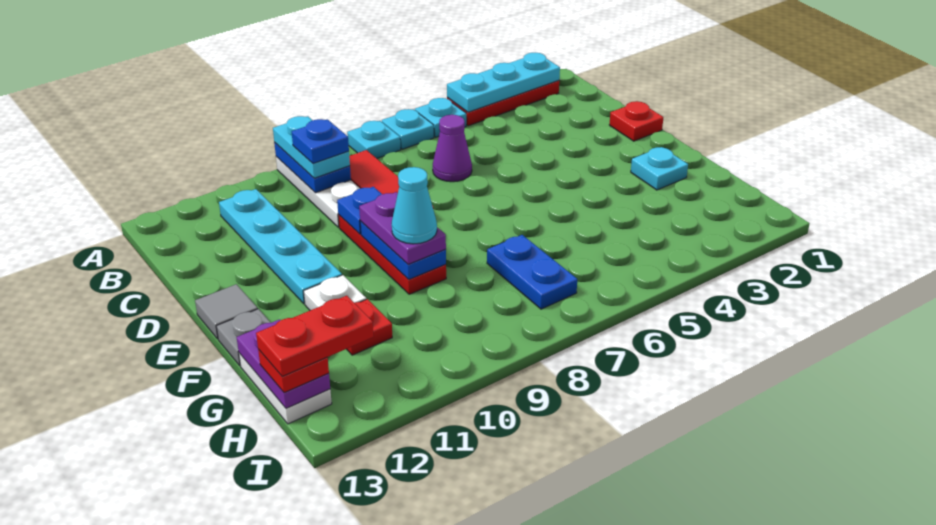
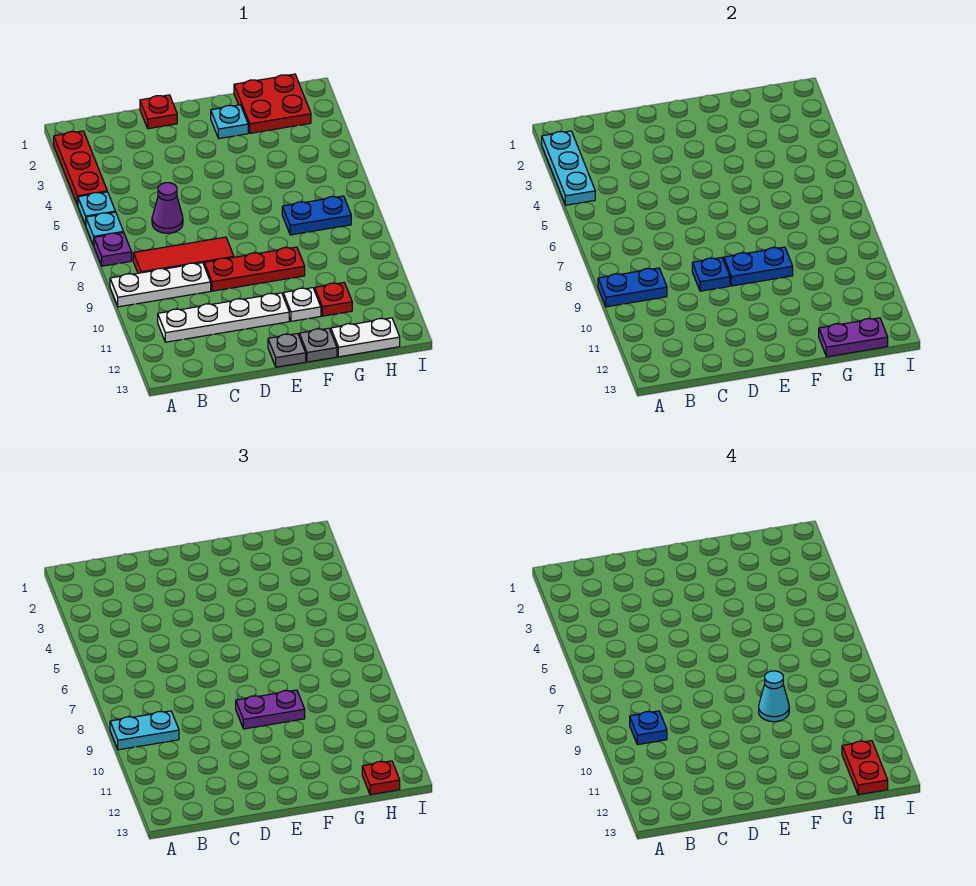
cyan 1x1 plate [347,121,401,158] -> purple 1x1 plate [94,232,132,266]
cyan 1x4 plate [219,189,342,304] -> white 1x4 plate [158,293,289,342]
grey 1x1 tile [195,284,258,339] -> grey 1x1 plate [268,334,306,367]
none -> red 2x2 plate [234,74,311,133]

